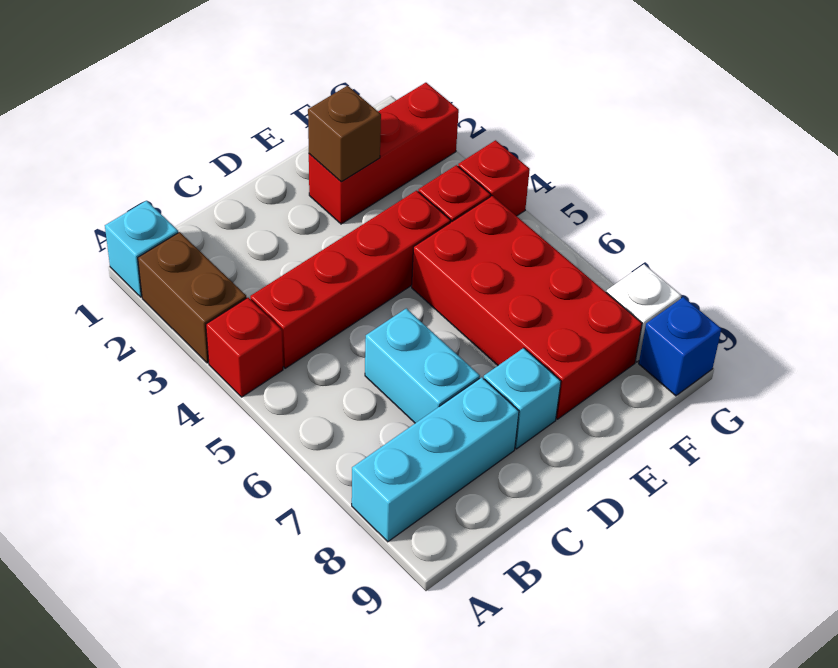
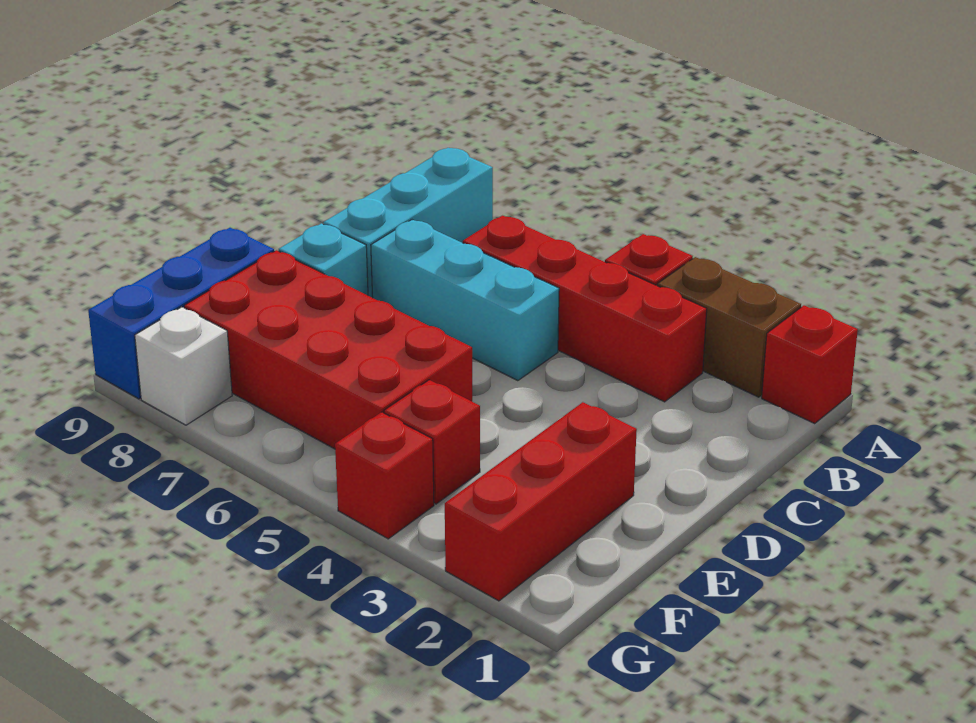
cyan 1x1 brick [105,201,178,297] -> red 1x1 brick [762,305,858,423]
red 1x4 brick [250,191,451,368] -> red 1x4 brick turned to [463,216,707,402]
cyan 1x2 brick [365,308,480,423] -> cyan 1x3 brick [371,220,559,381]
brown 1x1 brick [308,86,381,182] -> none
blue 1x1 brick [639,297,721,396] -> blue 1x3 brick [88,228,274,399]

